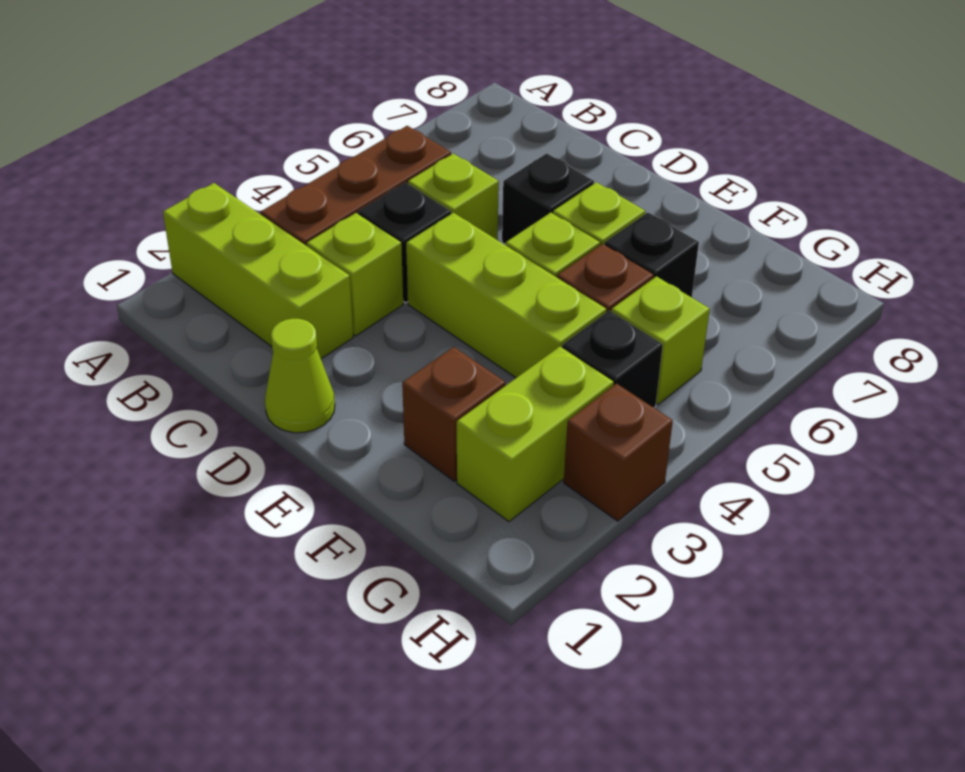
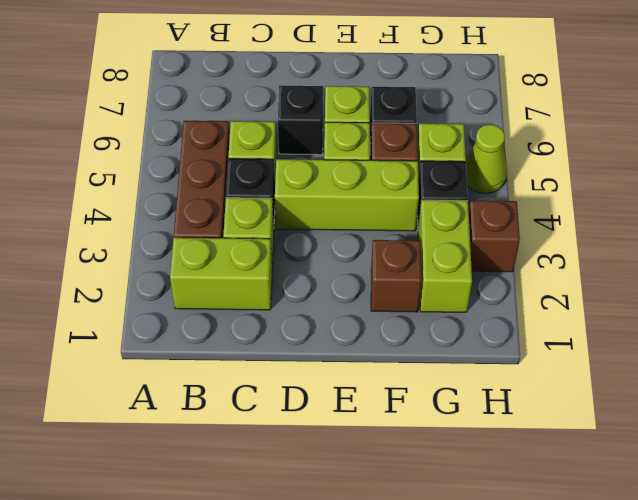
lime 1x3 brick [163,183,353,359] -> lime 1x2 brick [170,238,272,310]
lime 1x1 cone [265,319,335,433] -> lime 1x1 cone moved to [466,125,507,193]

